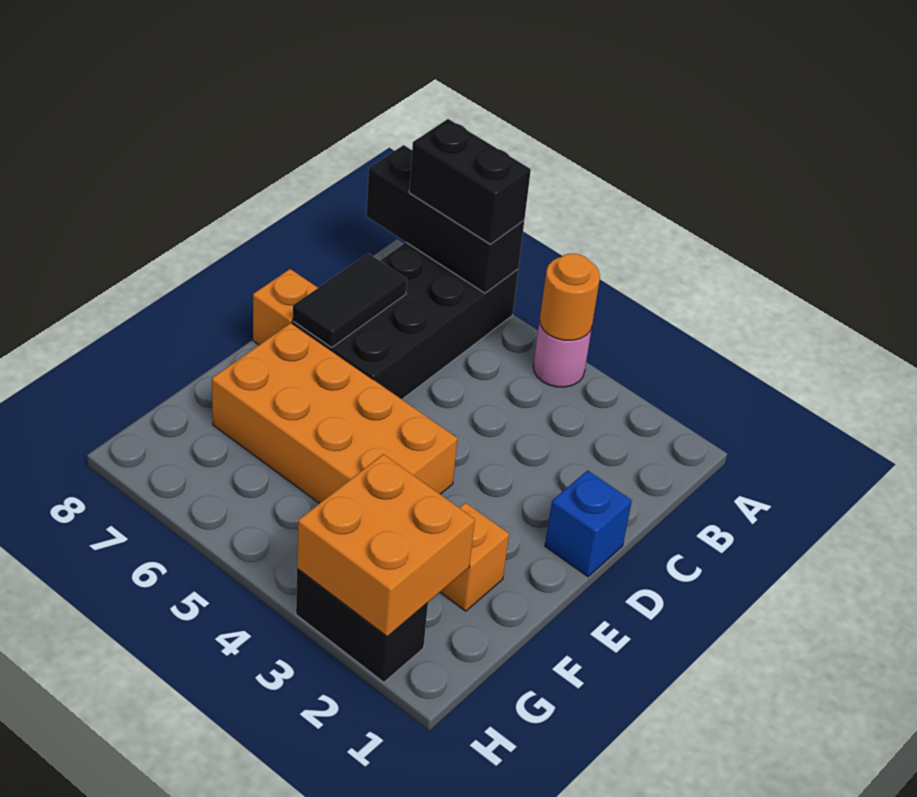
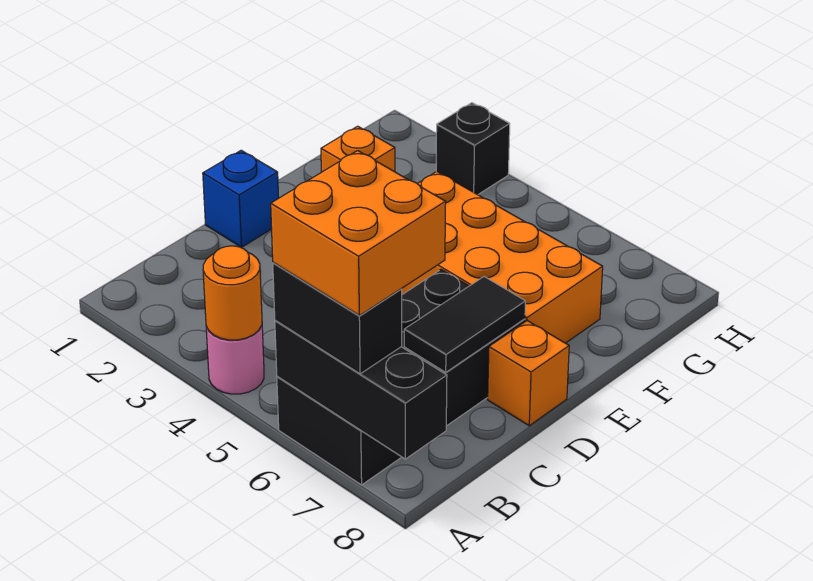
orange 2x2 brick [297,454,475,636] -> orange 2x2 brick moved to [271,151,446,316]
black 1x2 brick [296,569,428,682] -> black 1x1 brick [436,103,510,195]

